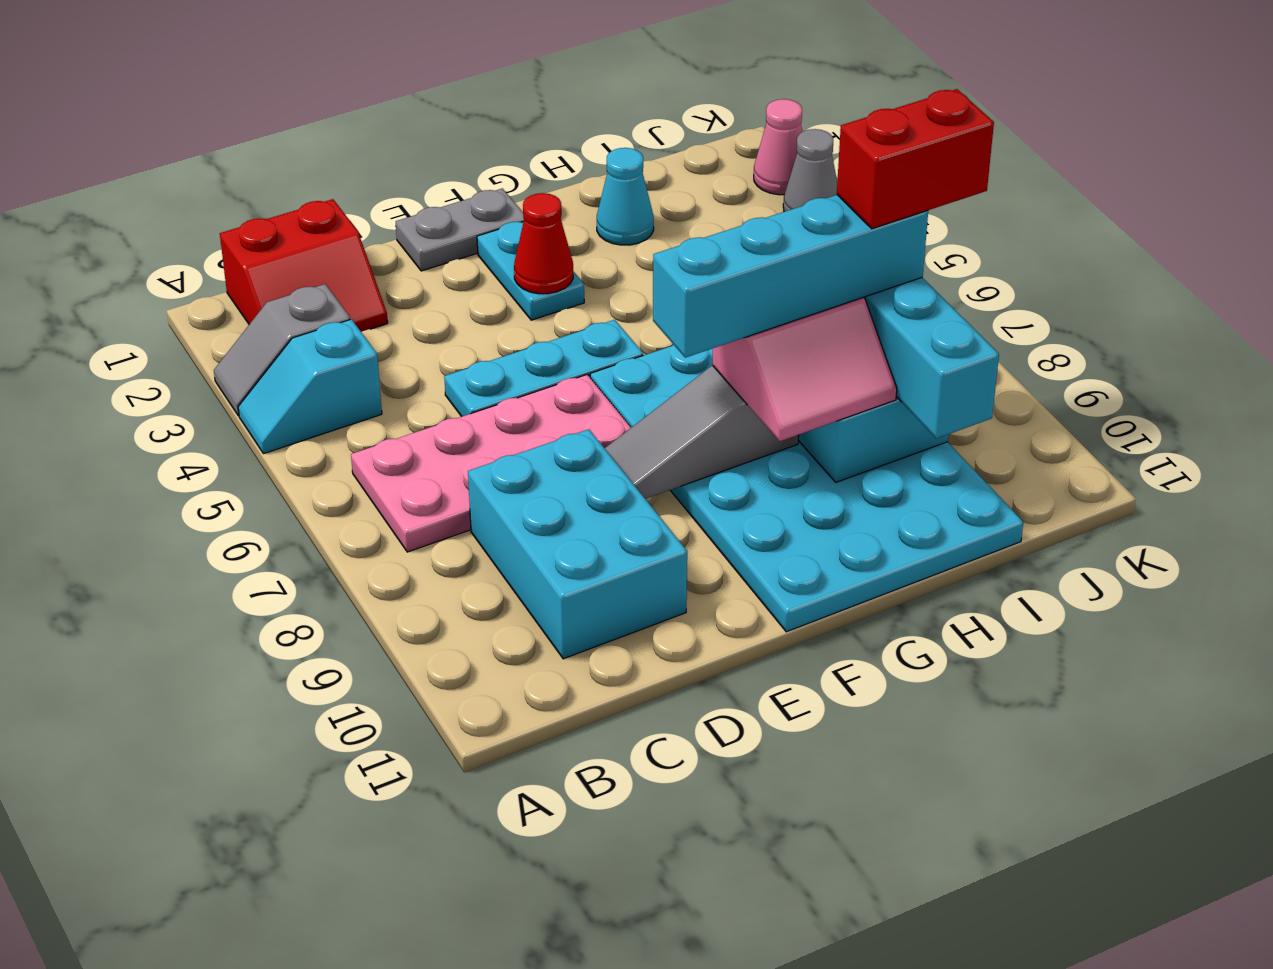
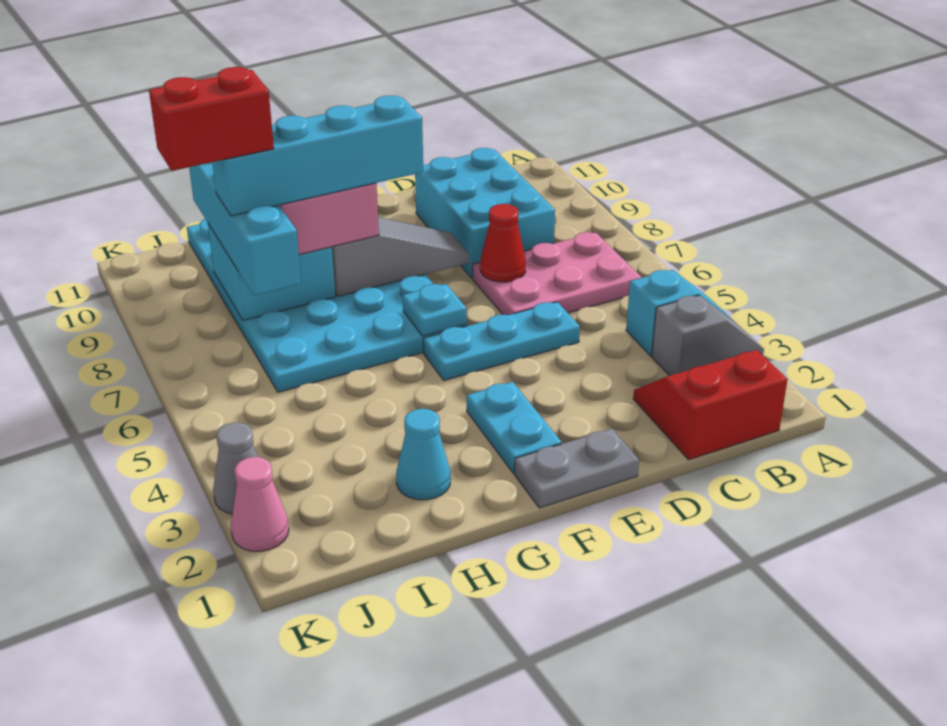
pink 2x4 plate [351,374,631,552] -> pink 2x3 plate [473,232,642,315]
red 1x1 cone [514,193,573,294] -> red 1x1 cone moved to [480,204,526,282]
none -> cyan 1x1 plate [403,284,467,336]

